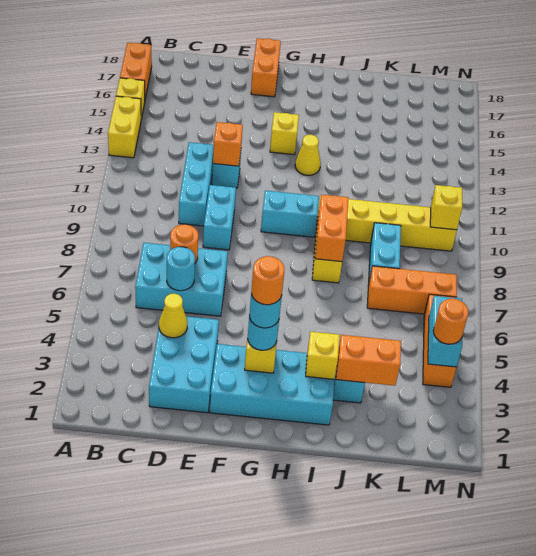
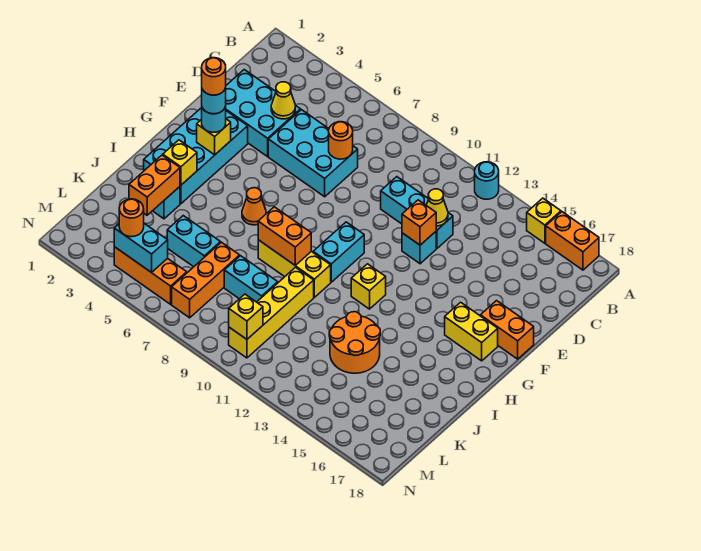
yellow 1x2 brick [108,96,141,158] -> yellow 1x2 brick moved to [445,302,498,361]
cyan 2x3 brick [135,243,228,316] -> cyan 2x3 brick turned to [268,110,358,197]
cyan 1x1 round brick [167,247,195,291] -> cyan 1x1 round brick moved to [475,162,499,199]
cyan 1x2 brick [203,185,236,250] -> cyan 1x2 brick moved to [167,216,220,267]
yellow 1x1 brick [270,112,299,155] -> yellow 1x1 brick moved to [351,264,386,309]
none -> orange 1x1 cone [242,188,266,225]
yellow 1x1 cone [295,135,321,175] -> yellow 1x1 cone moved to [426,189,448,226]
none -> orange 2x2 round brick [329,312,380,373]

